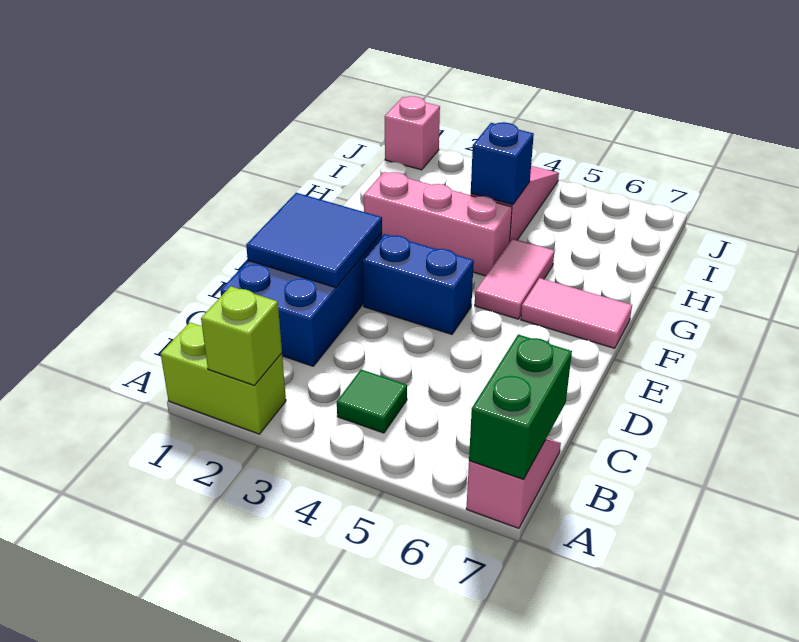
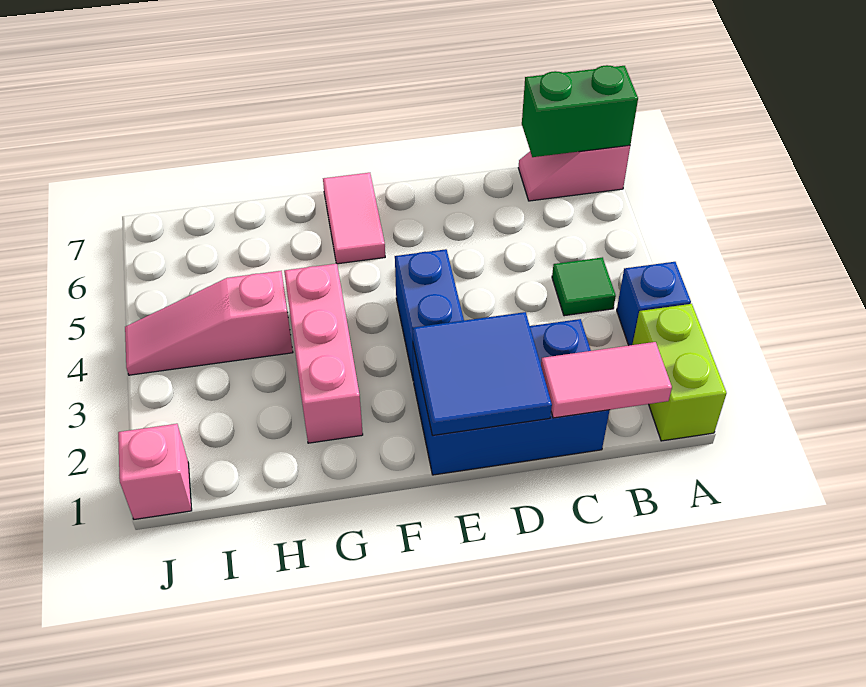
lime 1x1 brick [201,286,282,386] -> none
pink 1x2 tile [475,239,554,319] -> pink 1x2 tile moved to [541,342,672,418]
blue 1x1 brick [471,122,534,205] -> blue 1x1 brick moved to [617,262,691,345]

